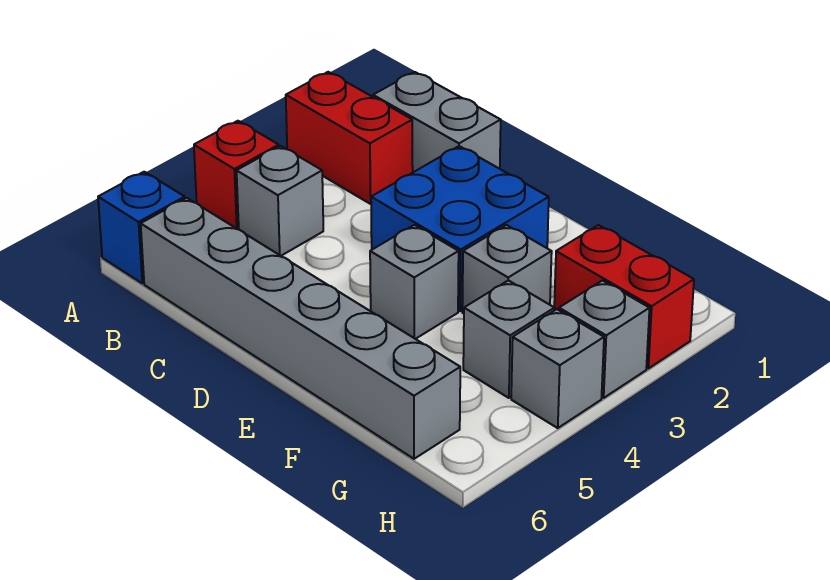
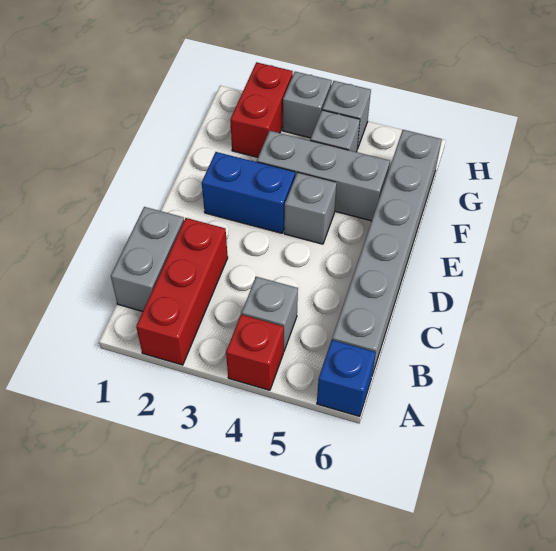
red 1x2 brick [286,72,413,204] -> red 1x3 brick [136,218,228,365]
blue 2x2 brick [371,146,549,311] -> blue 1x2 brick [202,152,295,233]
grey 1x1 brick [462,225,552,314] -> grey 1x3 brick [257,131,390,221]

